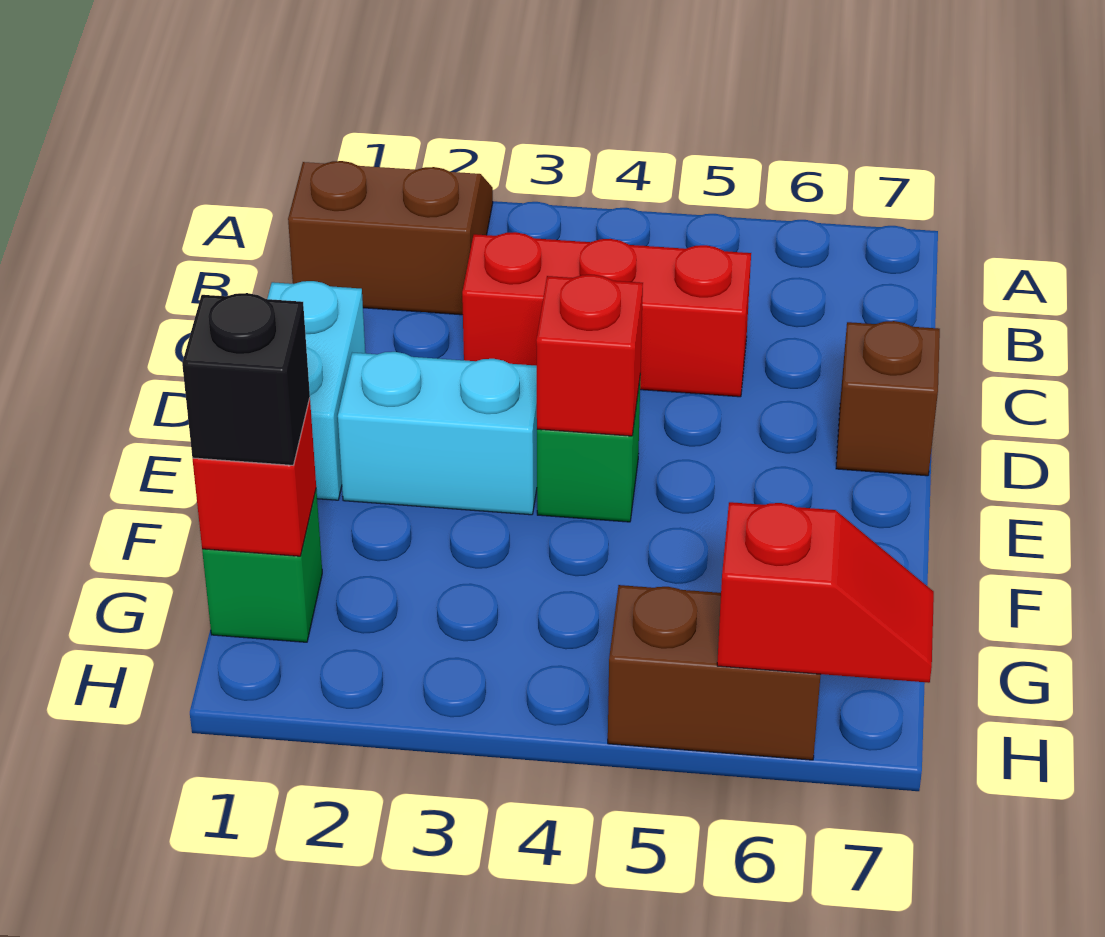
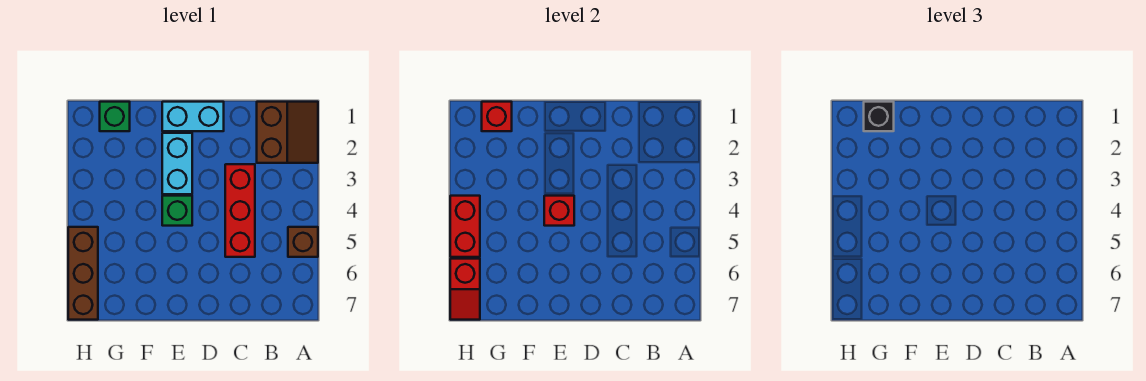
brown 1x1 brick [836,321,940,476] -> brown 1x1 brick moved to [288,227,318,257]
none -> red 1x2 brick [450,196,480,257]
brown 1x2 brick [608,585,821,760] -> brown 1x3 brick [68,227,98,320]

